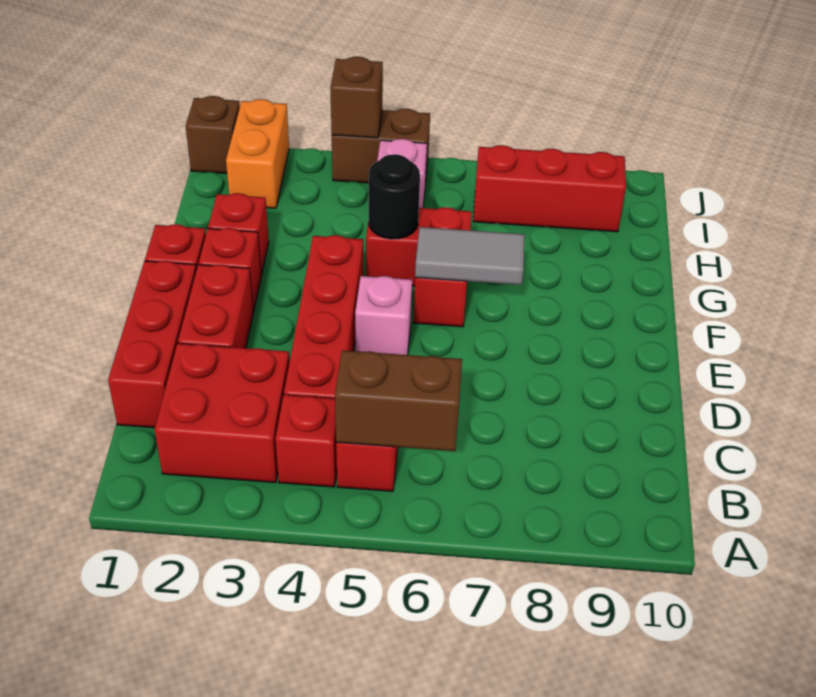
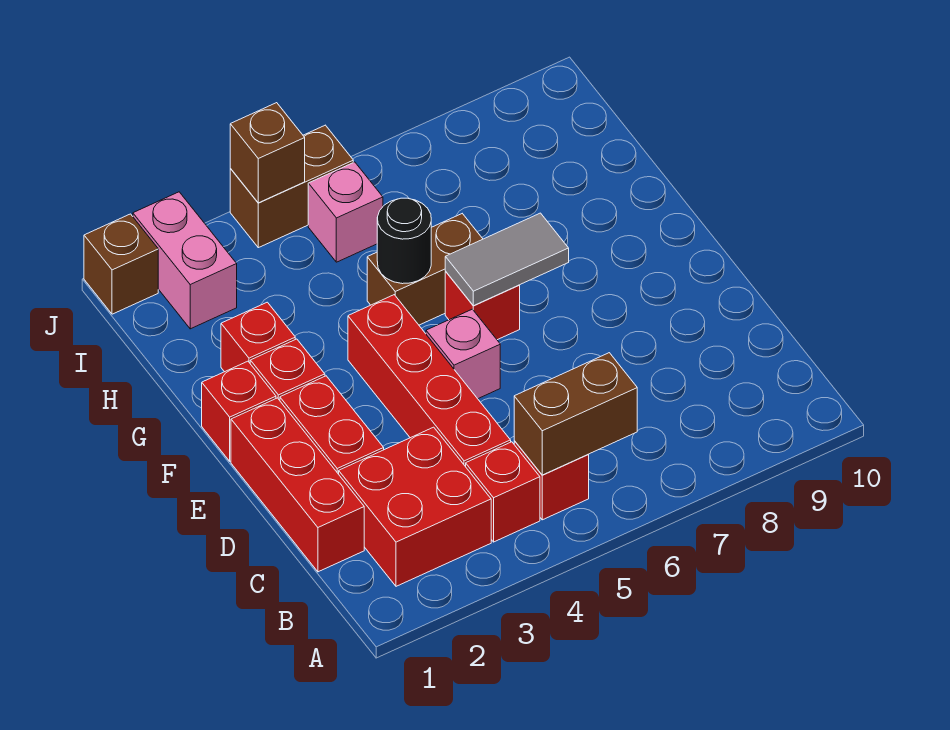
red 1x2 brick [366,207,472,286] -> brown 1x2 brick [367,214,483,325]
orange 1x2 brick [226,99,289,208] -> pink 1x2 brick [133,192,237,329]
red 1x3 brick [473,145,626,232] -> none

